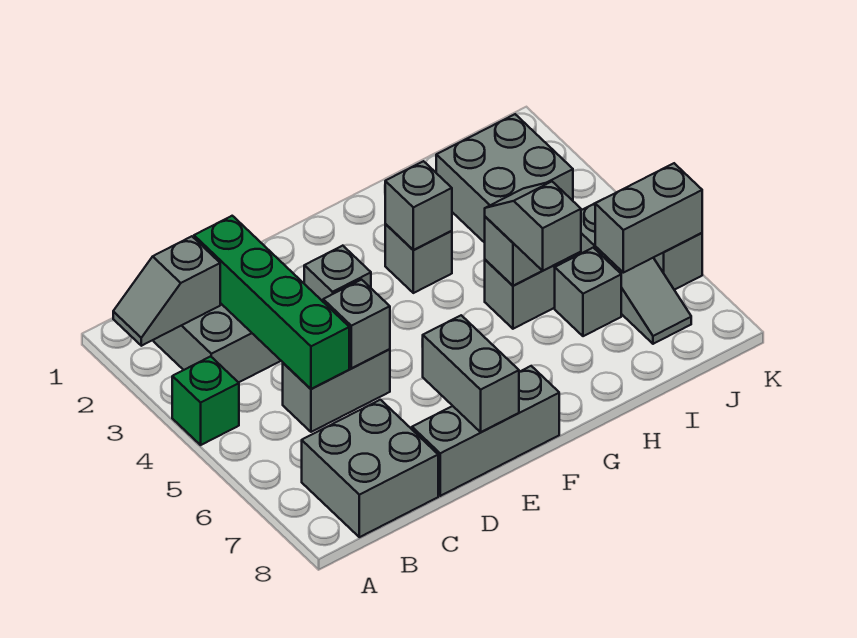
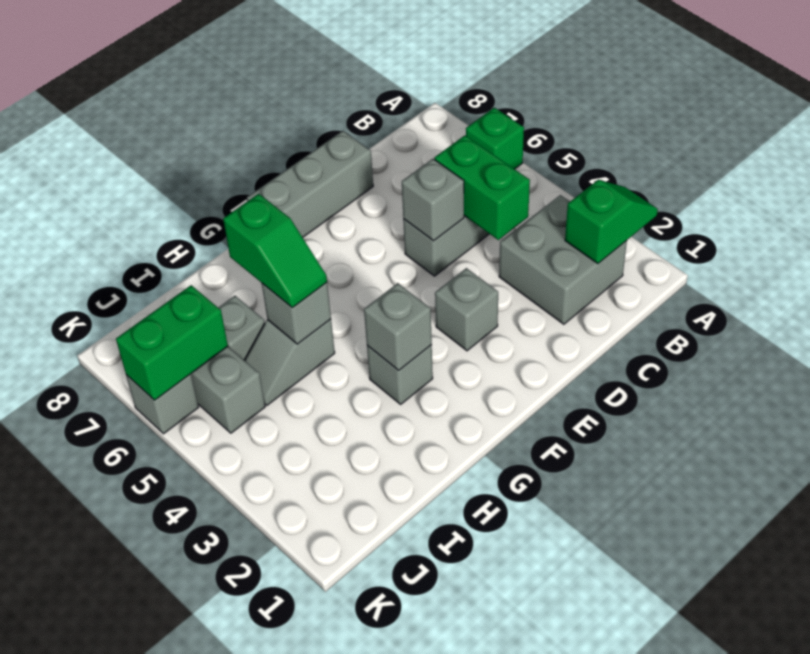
grey 1x2 slope [113,236,220,346] -> green 1x2 slope [565,180,658,264]
green 1x1 brick [172,356,239,445] -> green 1x1 brick moved to [466,108,524,169]
grey 2x2 brick [302,400,438,537] -> none
green 1x4 brick [194,216,349,389] -> green 1x2 brick [434,135,530,240]
grey 1x2 brick [422,315,519,432] -> none
grey 1x2 slope [485,181,581,271] -> green 1x2 slope [223,194,327,308]
grey 2x2 brick [436,114,573,243] -> none
grey 1x2 brick [595,163,702,273] -> green 1x2 brick [116,285,228,400]

